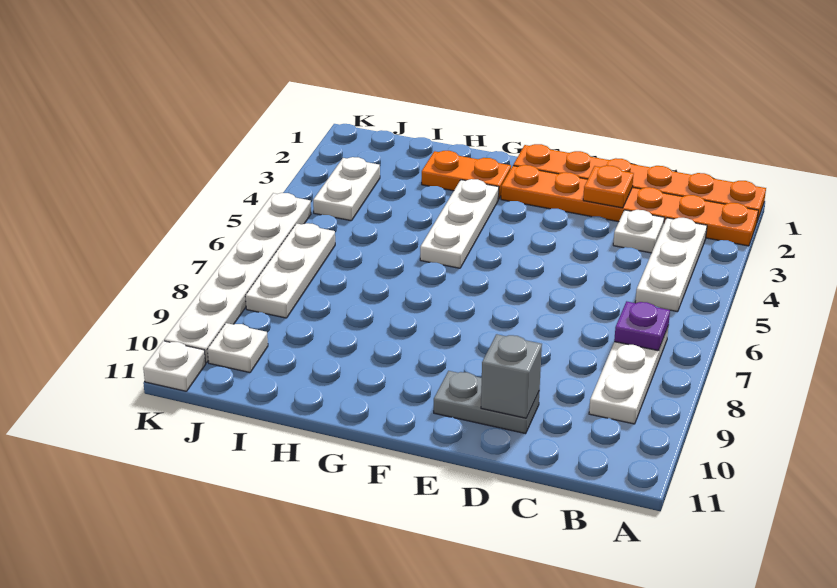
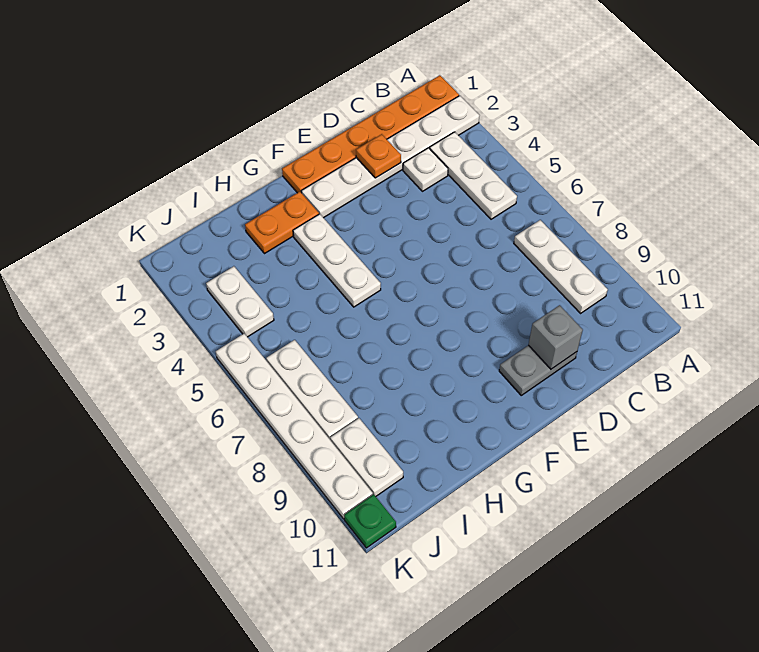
orange 1x6 plate [501,165,758,246] -> white 1x6 plate [301,96,480,218]
purple 1x1 plate [614,301,670,351] -> none
white 1x1 plate [208,323,268,373] -> white 1x2 plate [330,418,403,496]
white 1x1 plate [143,341,206,391] -> green 1x1 plate [344,494,396,548]

